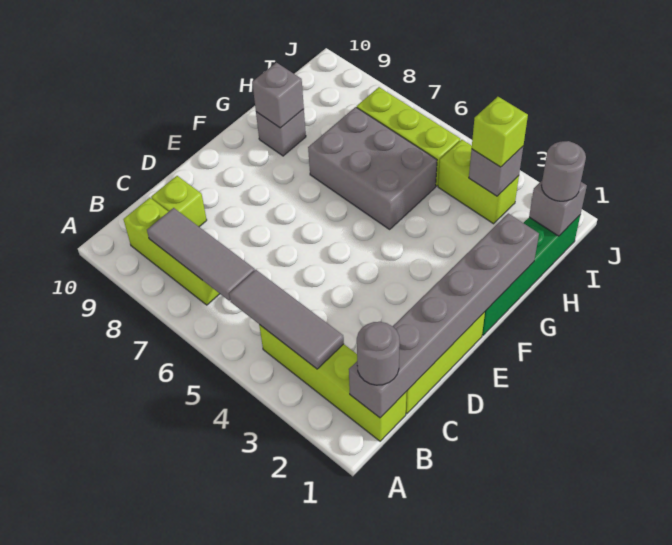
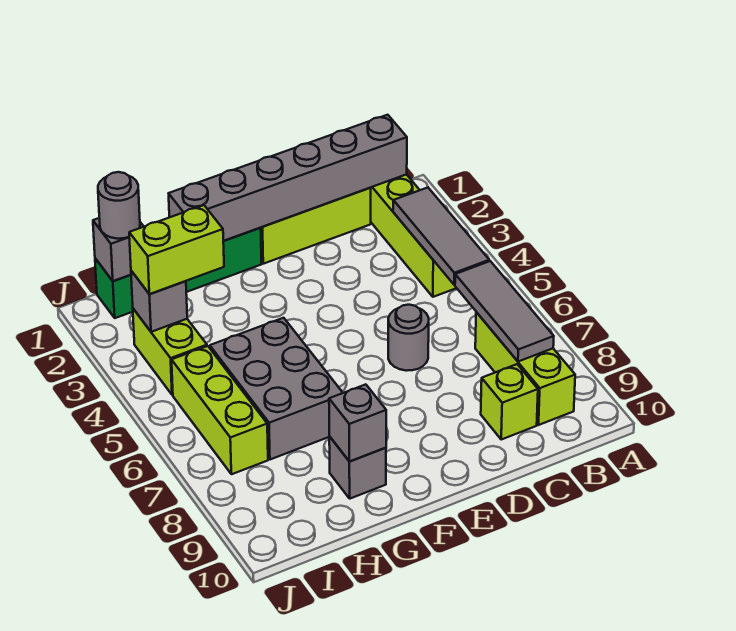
grey 1x1 round brick [357,322,400,385] -> grey 1x1 round brick moved to [388,305,429,371]
lime 1x1 brick [472,97,528,167] -> lime 1x2 brick [129,205,224,294]

